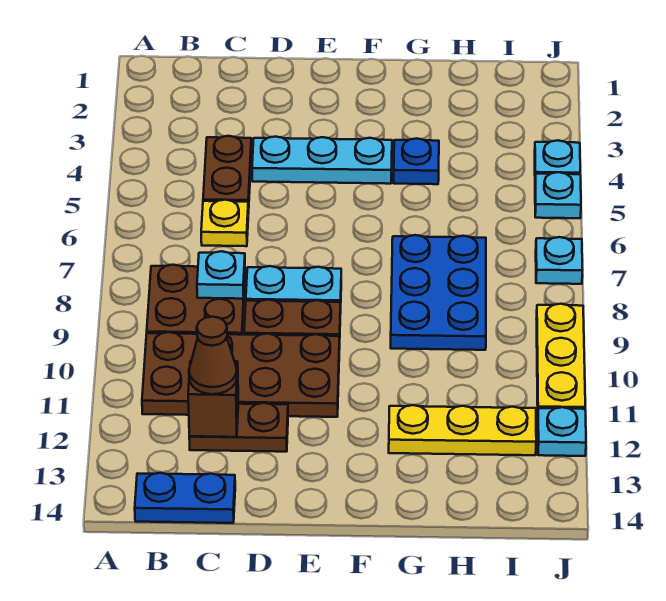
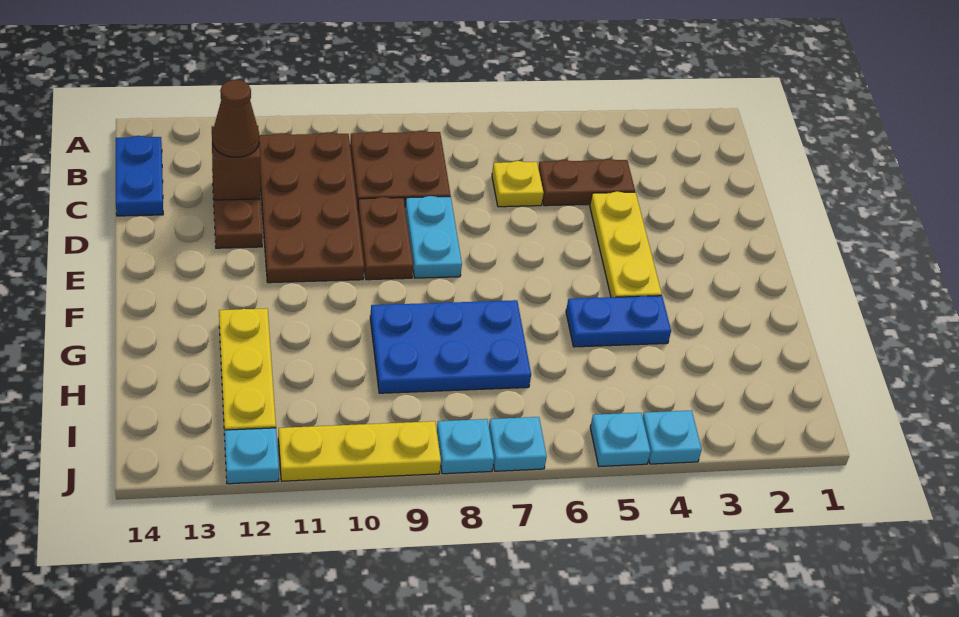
cyan 1x1 plate [197,251,245,299] -> cyan 1x1 plate moved to [437,419,494,474]
cyan 1x3 plate [252,137,392,184] -> yellow 1x3 plate [590,191,662,297]
blue 1x1 plate [394,138,439,184] -> blue 1x2 plate [566,296,671,347]

